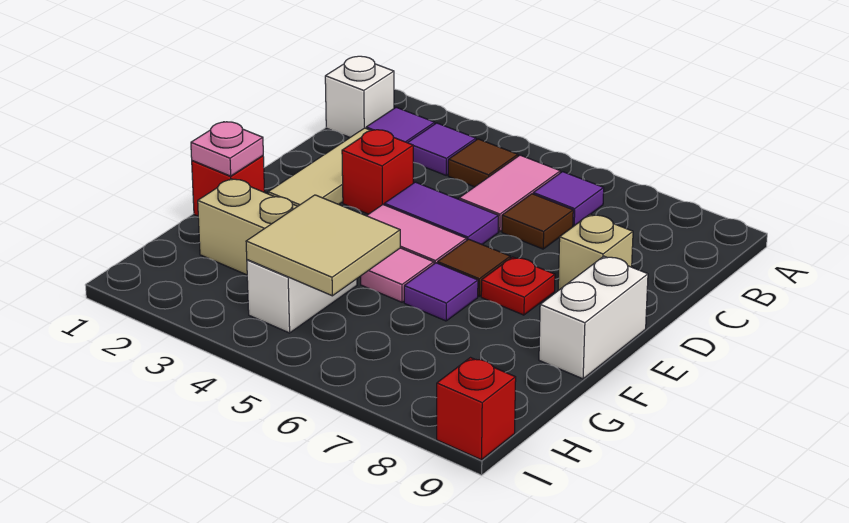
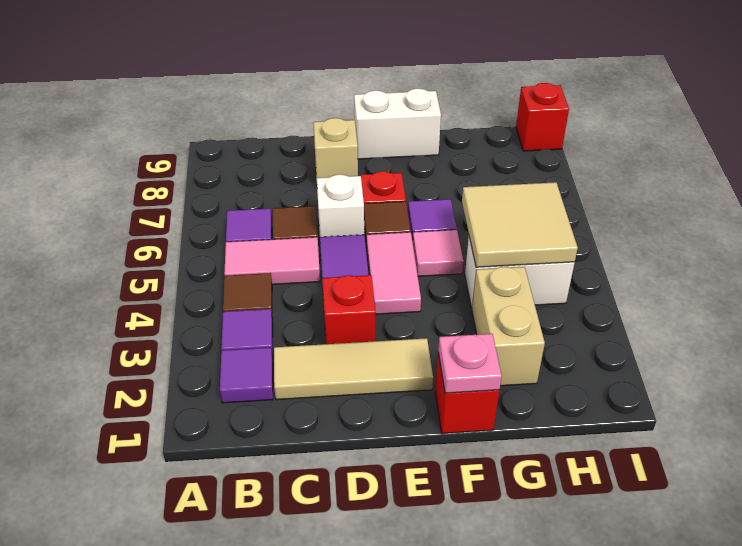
white 1x1 brick [325,56,394,137] -> white 1x1 brick moved to [317,175,364,237]

